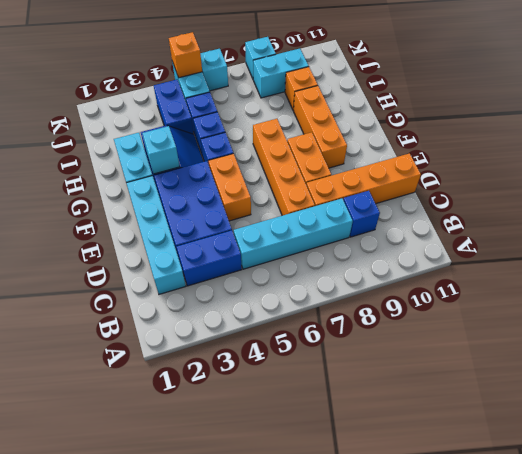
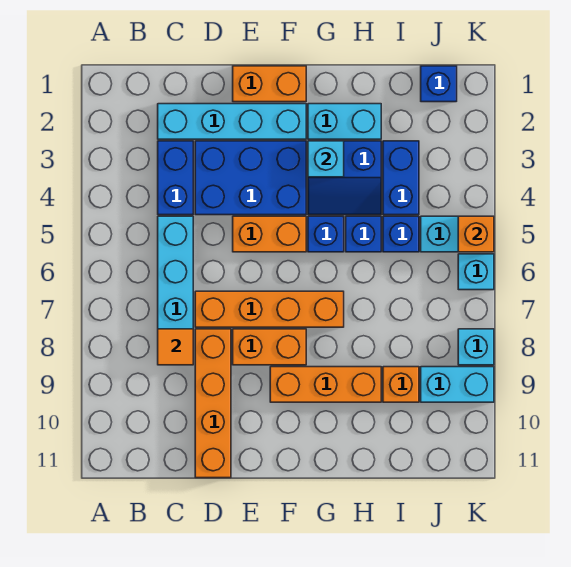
none -> orange 1x1 tile [158,329,193,365]
blue 1x1 brick [343,191,380,237] -> blue 1x1 brick moved to [421,66,457,102]
none -> orange 1x2 brick [233,66,306,102]
blue 1x2 brick [154,80,194,134] -> blue 1x2 brick turned to [383,141,419,215]
cyan 1x2 brick [253,49,309,98] -> cyan 1x2 brick turned to [421,367,494,402]

